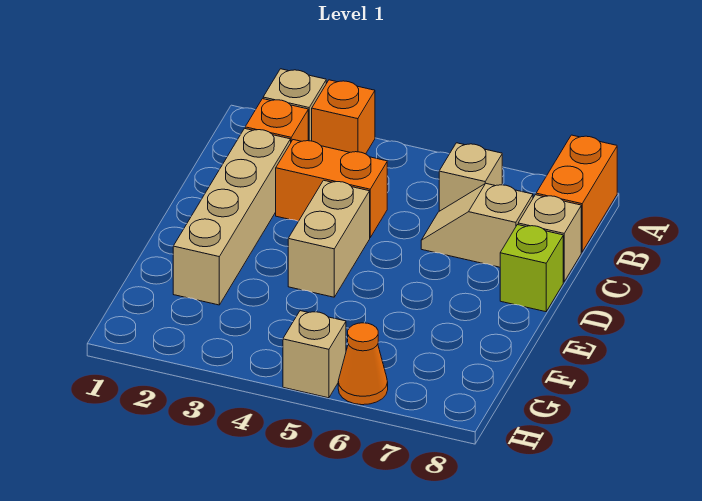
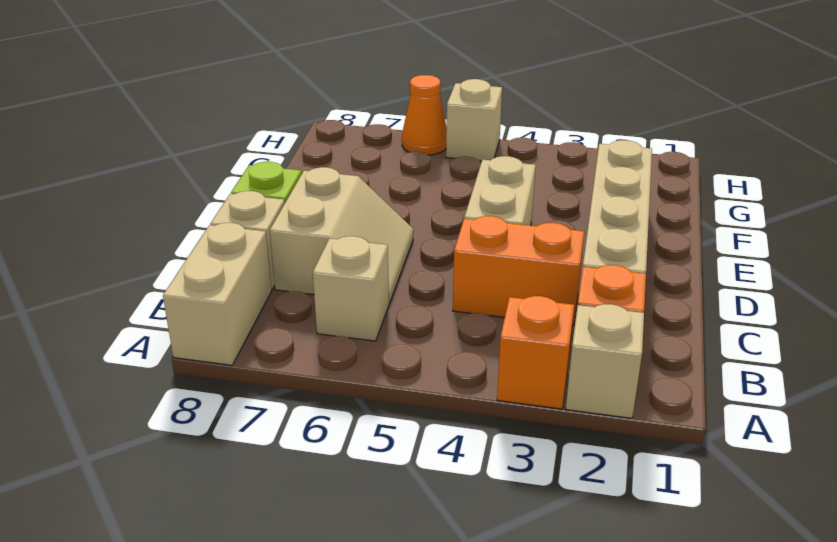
orange 1x2 brick [536,135,617,252] -> tan 1x2 brick [163,223,272,365]
tan 1x2 slope [421,183,533,267] -> tan 2x2 slope [270,167,413,303]

